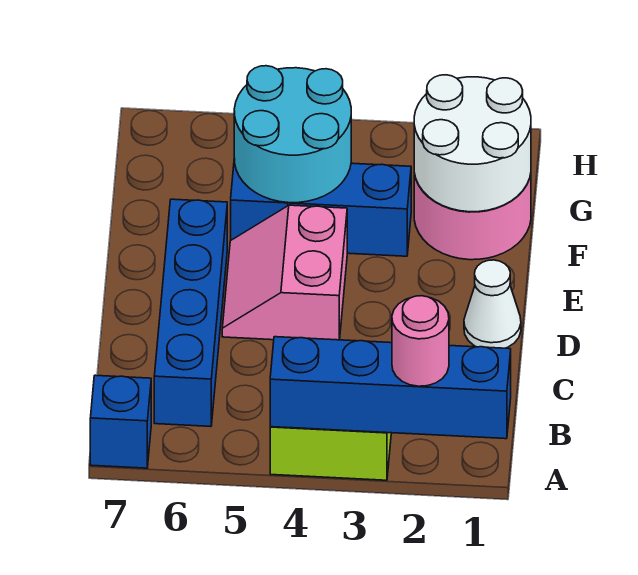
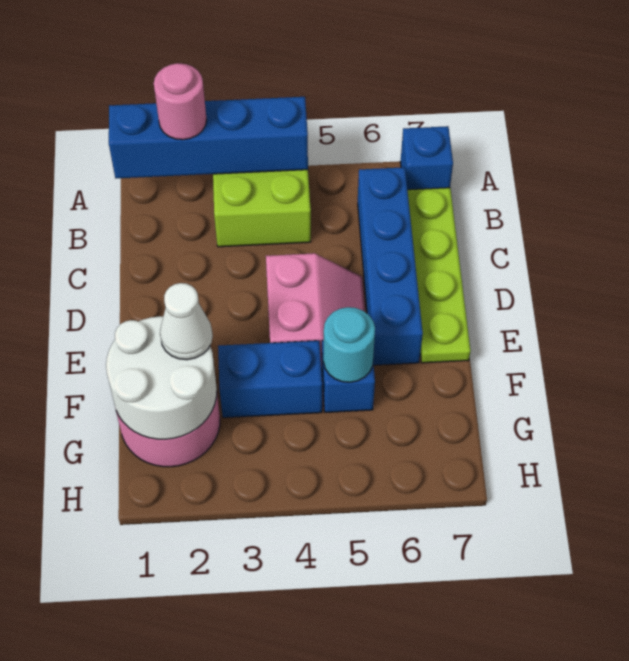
none -> lime 1x4 plate [407,188,471,363]
white 1x1 cone [464,260,521,348] -> white 1x1 cone moved to [160,283,213,360]
cyan 2x2 round brick [234,66,351,203] -> cyan 1x1 round brick [323,307,375,382]

